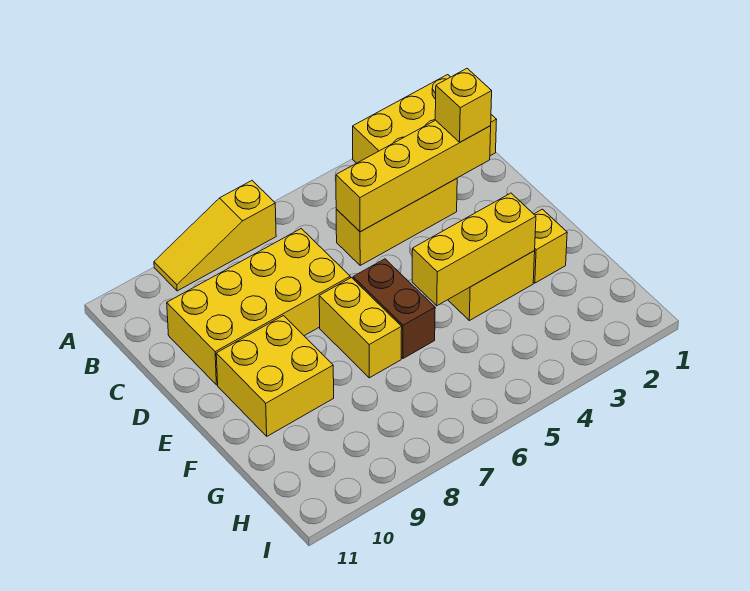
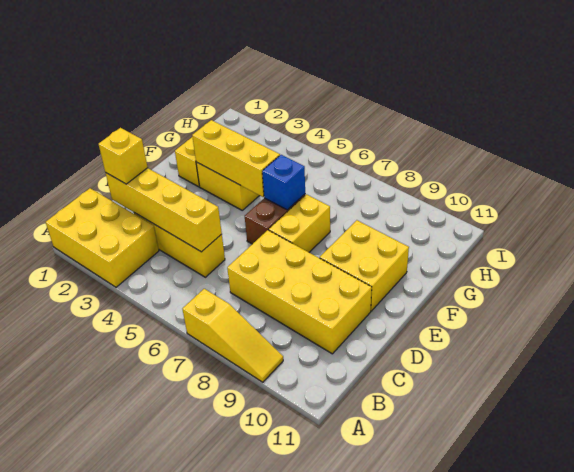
none -> blue 1x1 brick [262,155,305,210]

